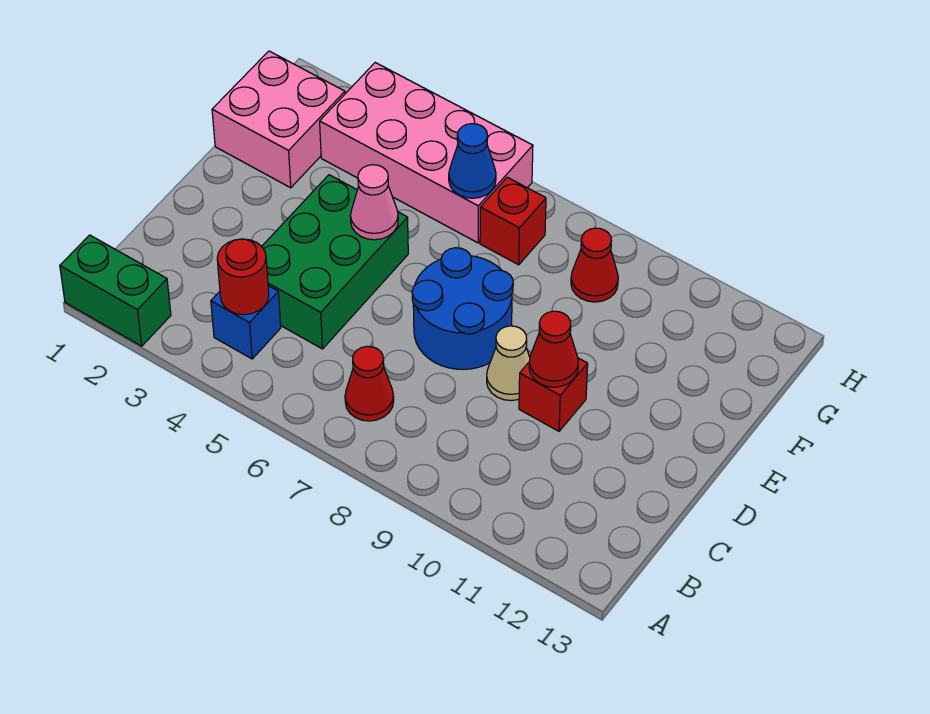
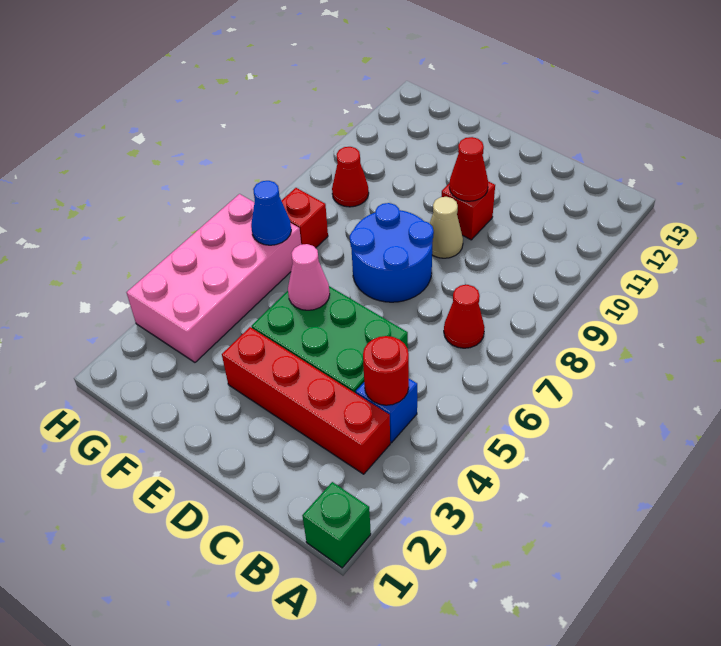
green 1x2 brick [60,235,171,346] -> green 1x1 brick [302,482,371,568]
none -> red 1x4 brick [222,327,390,474]
pink 2x2 brick [212,51,345,188] -> none

